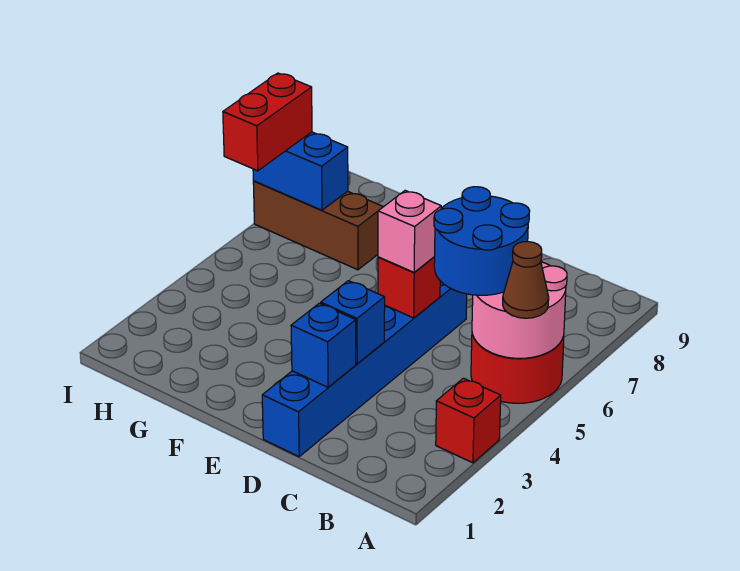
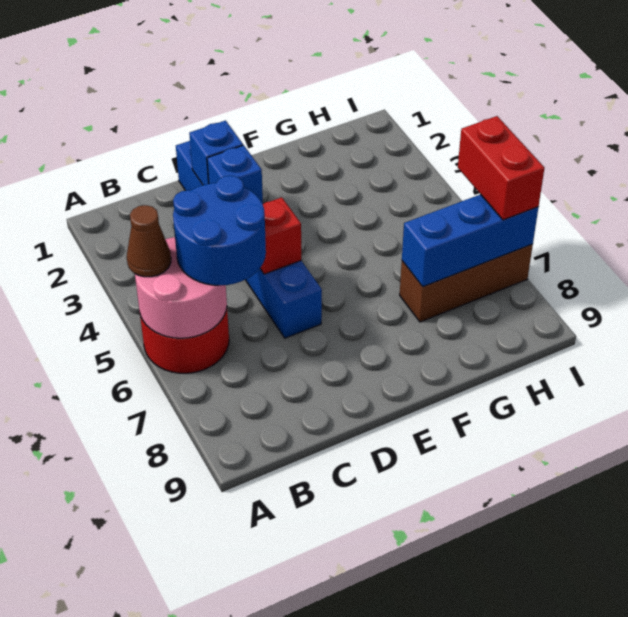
red 1x1 brick [436,378,501,463] -> none
pink 1x1 brick [378,191,441,272] -> none
blue 1x2 brick [253,132,348,210] -> blue 1x3 brick [402,194,538,287]

